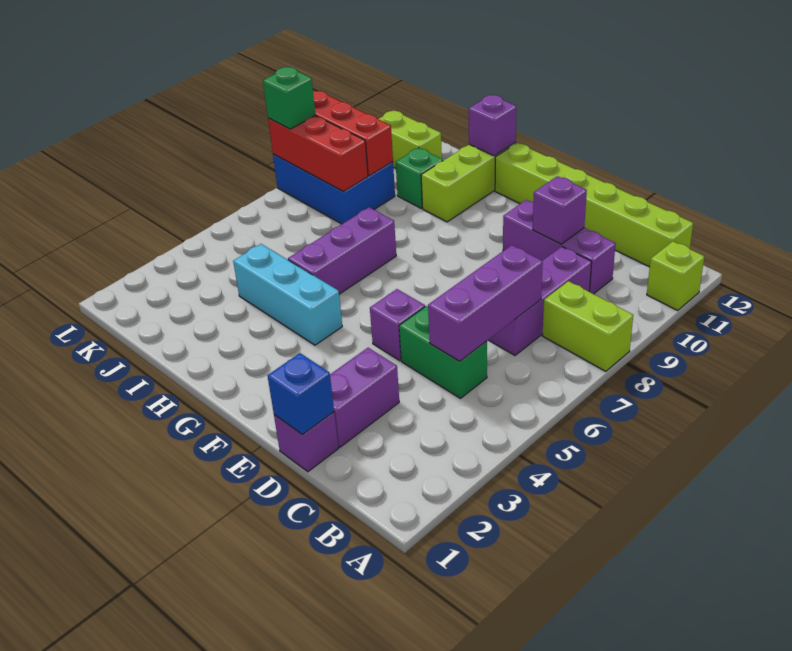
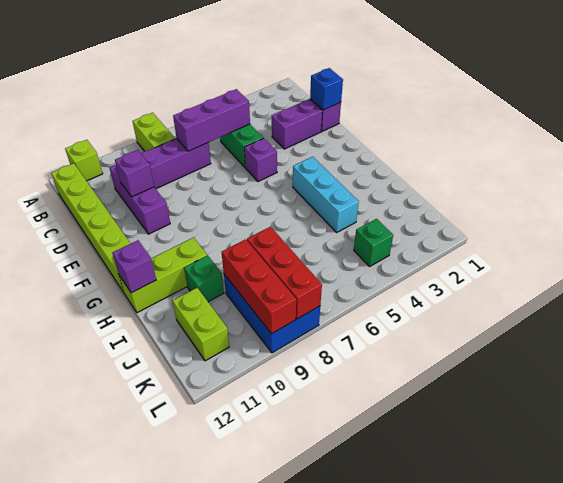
purple 1x3 brick [288,207,396,294] -> none
green 1x1 brick [263,67,315,129] -> green 1x1 brick moved to [354,219,393,266]

